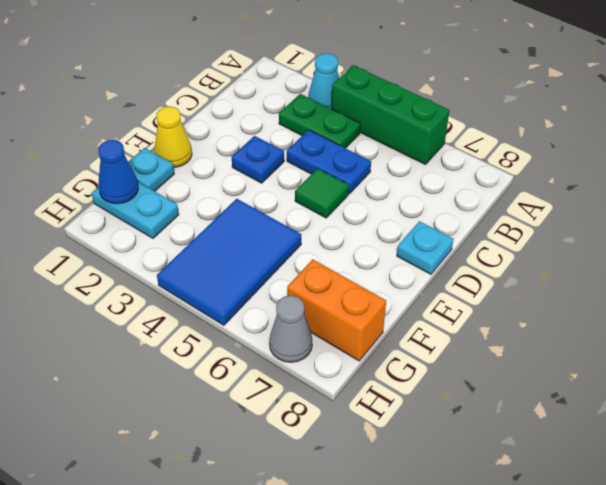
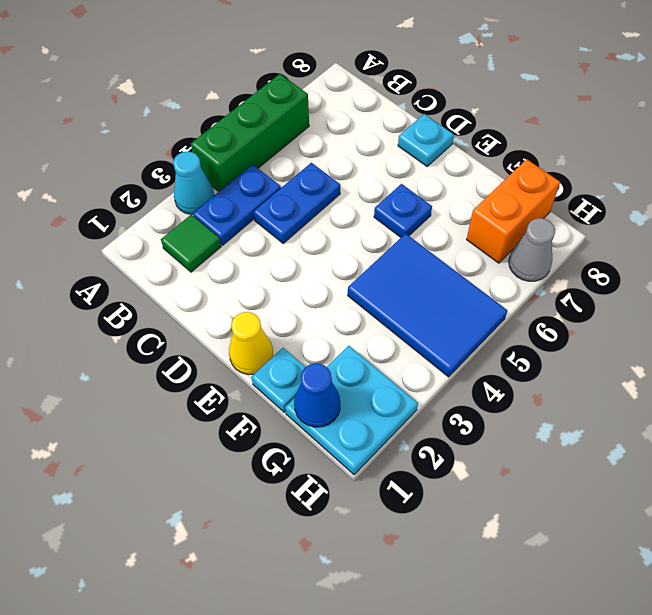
green 1x2 plate [279,94,360,148] -> blue 1x2 plate [193,164,281,245]
blue 1x1 plate [232,136,284,183] -> blue 1x1 plate moved to [374,184,432,237]
green 1x1 tile [295,168,349,218] -> green 1x1 tile moved to [161,214,221,272]
cyan 1x2 plate [92,182,179,238] -> cyan 2x2 plate [285,346,418,475]

